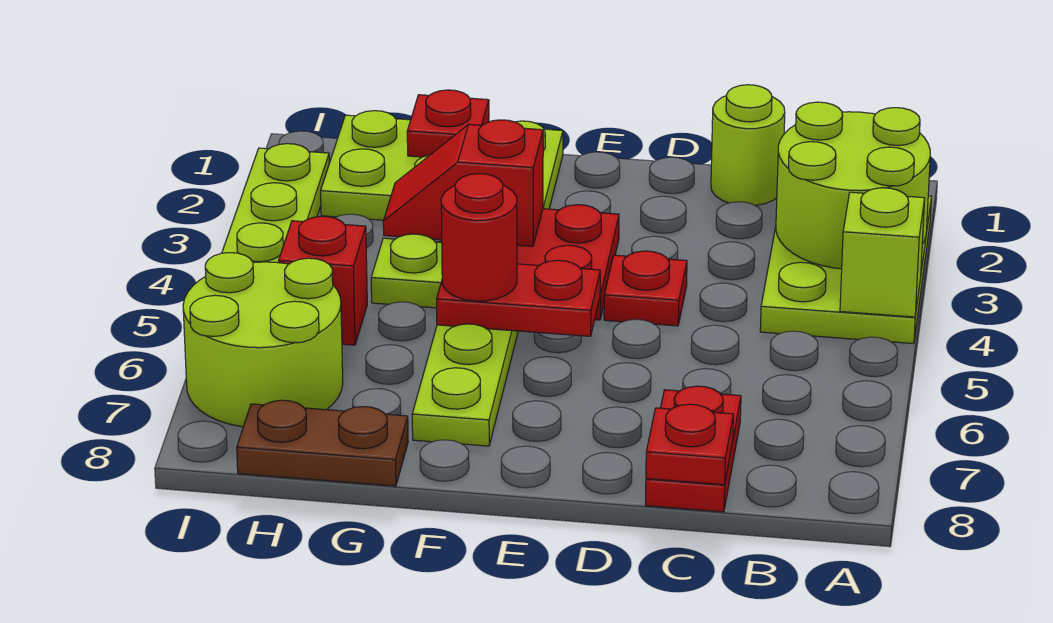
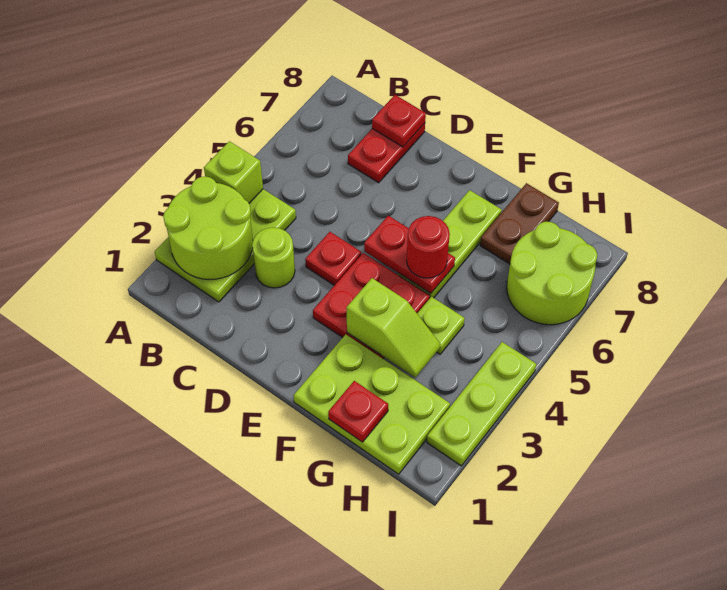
lime 1x1 round brick [711,85,785,206] -> lime 1x1 round brick moved to [252,227,295,288]
red 1x2 slope [383,120,543,246] -> lime 1x2 slope [347,278,440,378]
brown 1x2 plate [237,400,408,486] -> brown 1x2 plate turned to [480,183,559,264]
red 1x1 brick [279,216,367,345] -> none

